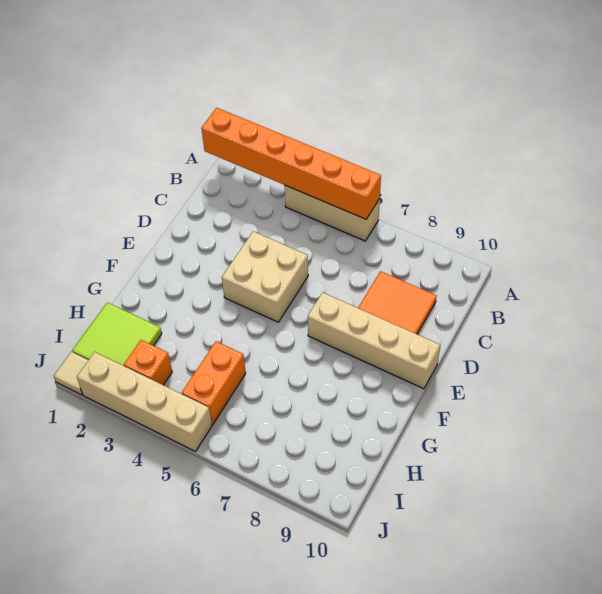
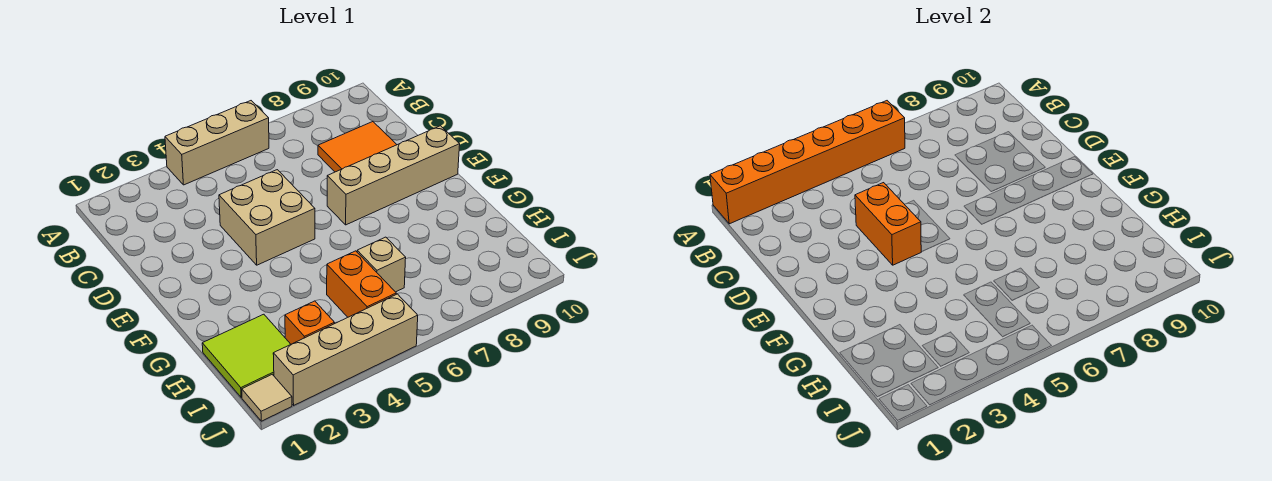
none -> orange 1x2 brick [855,183,921,265]
none -> tan 1x1 brick [357,237,406,292]

